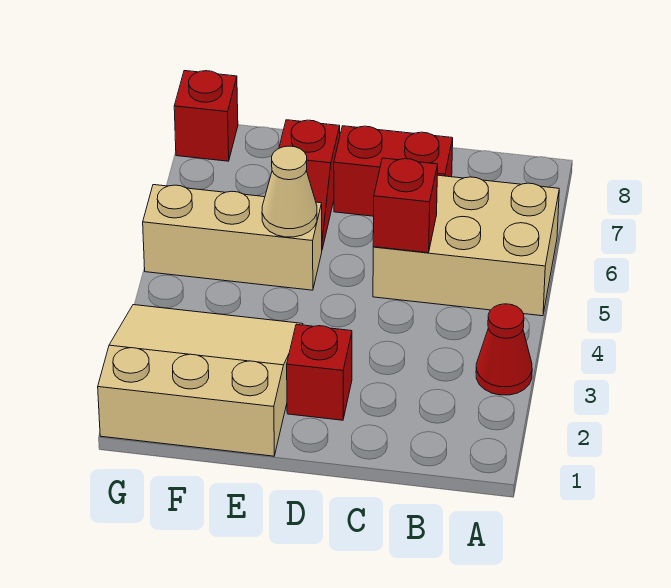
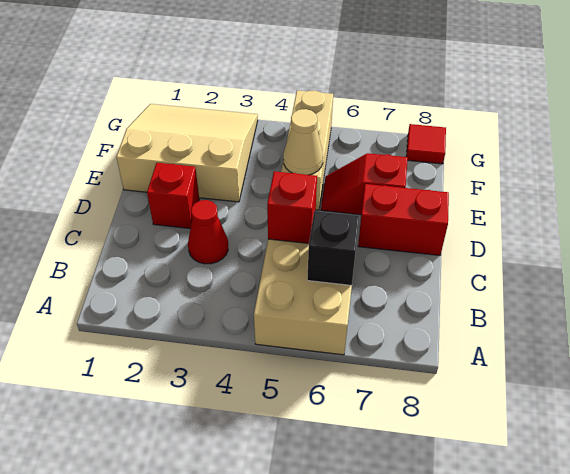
red 1x1 cone [476,304,532,395] -> red 1x1 cone moved to [188,200,228,264]
none -> black 1x1 brick [307,211,359,285]
red 1x2 brick [334,126,453,216] -> red 1x2 brick turned to [358,184,449,255]
tan 3x3 slope [98,305,303,456] -> tan 3x3 slope turned to [116,104,258,202]
red 1x1 brick [174,71,238,161] -> red 1x1 tile [406,124,446,164]

